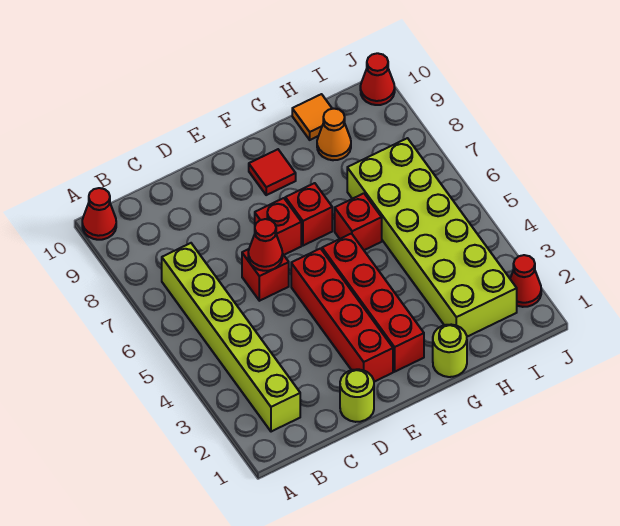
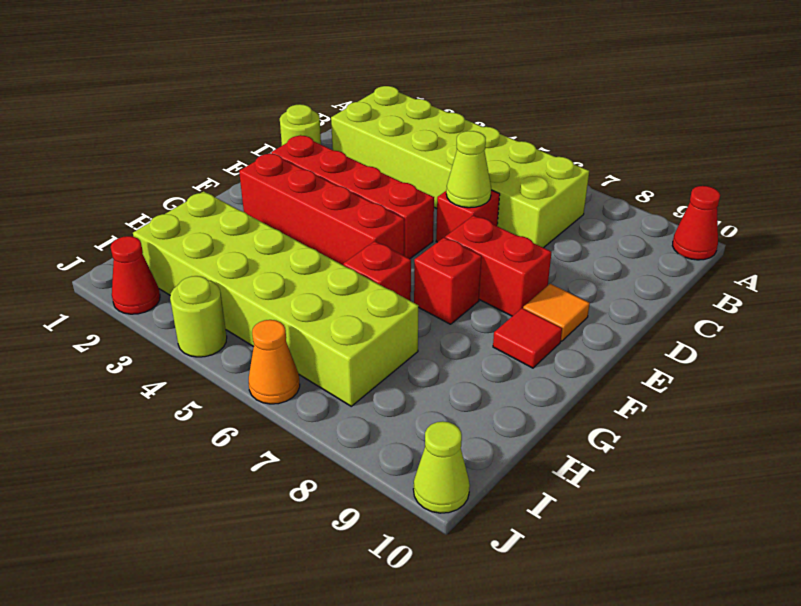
lime 1x6 brick [162,243,300,432] -> lime 2x6 brick [331,86,589,248]
red 1x1 cone [248,219,282,271] -> lime 1x1 cone [446,131,491,208]
red 1x1 brick [255,198,301,255] -> red 1x2 brick [445,216,552,316]
lime 1x1 round brick [433,325,467,377] -> lime 1x1 round brick moved to [170,276,227,357]
orange 1x1 cone [317,109,351,160] -> orange 1x1 cone moved to [249,320,300,404]
orange 1x1 tile [292,94,332,140] -> orange 1x1 tile moved to [523,284,590,341]
red 1x1 cone [360,53,395,105] -> lime 1x1 cone [413,421,470,513]

